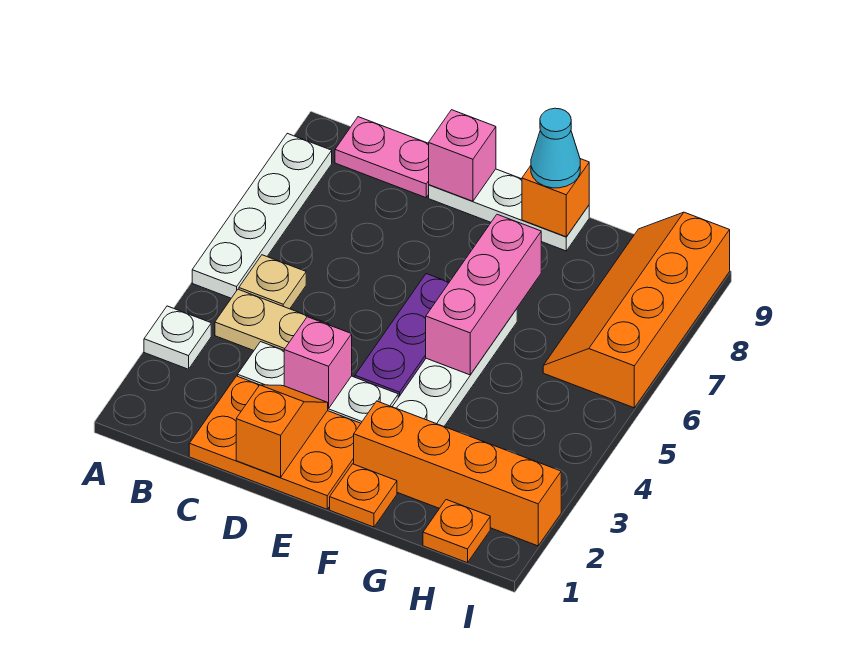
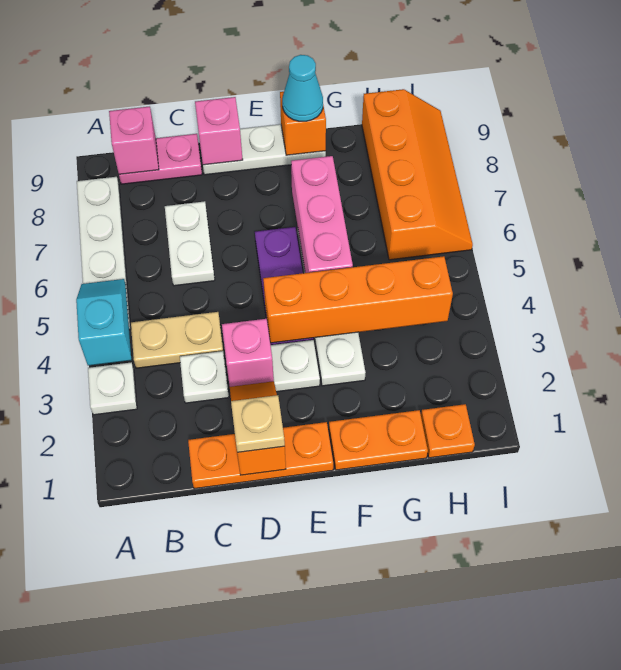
none -> cyan 1x2 slope [76,279,131,366]
tan 1x1 plate [239,255,306,309] -> tan 1x1 plate moved to [231,395,285,452]
none -> pink 1x1 brick [109,106,159,174]
orange 2x3 plate [189,376,361,509] -> orange 1x3 plate [188,422,333,489]
none -> white 1x2 plate [165,201,215,286]
orange 1x1 plate [330,464,397,527] -> orange 1x2 plate [329,410,428,470]
orange 1x4 brick [354,401,561,546] -> orange 1x4 brick moved to [263,256,453,343]
orange 2x4 slope [543,212,730,408] -> orange 2x4 slope turned to [362,89,473,260]

